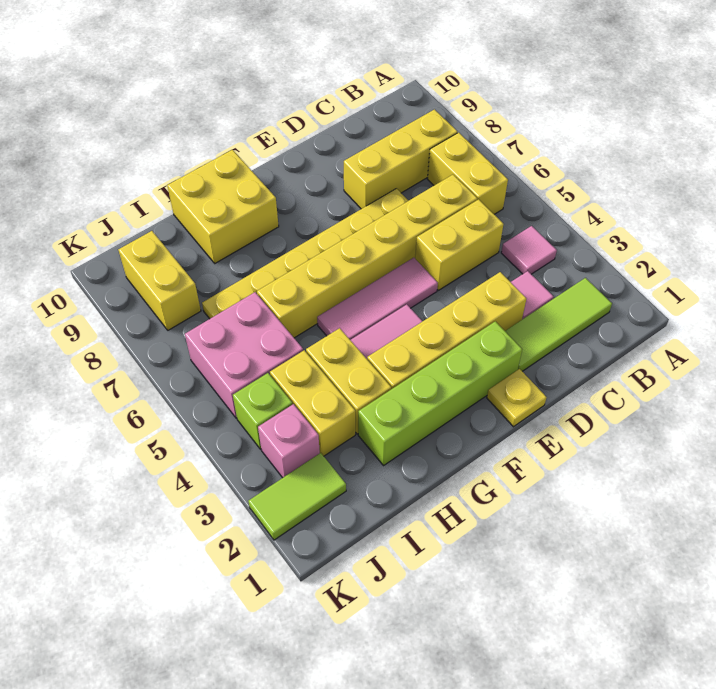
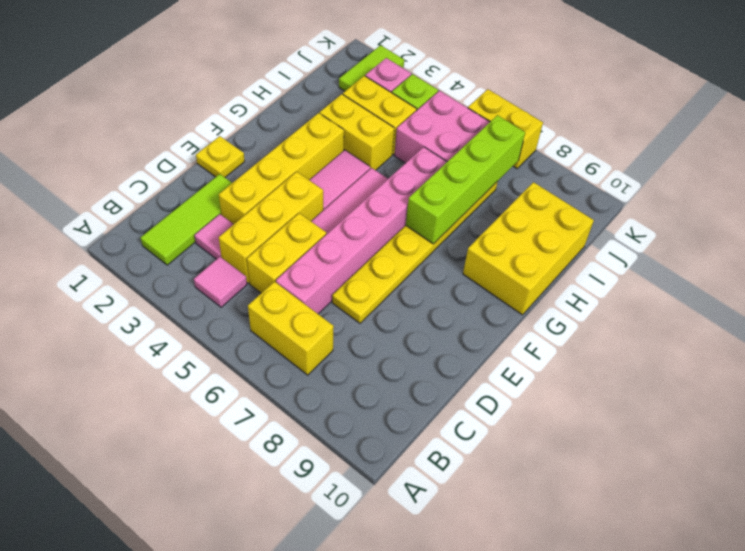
yellow 1x3 brick [344,109,457,209] -> yellow 1x3 brick moved to [219,172,323,283]
yellow 1x6 brick [257,175,477,338] -> pink 1x6 brick [276,147,447,314]
lime 1x4 brick [358,321,522,465] -> lime 1x4 brick moved to [406,115,525,244]
yellow 2x2 brick [167,150,279,263] -> yellow 2x3 brick [463,182,594,315]
yellow 1x2 brick [118,231,201,330] -> yellow 1x2 brick moved to [468,89,543,169]

